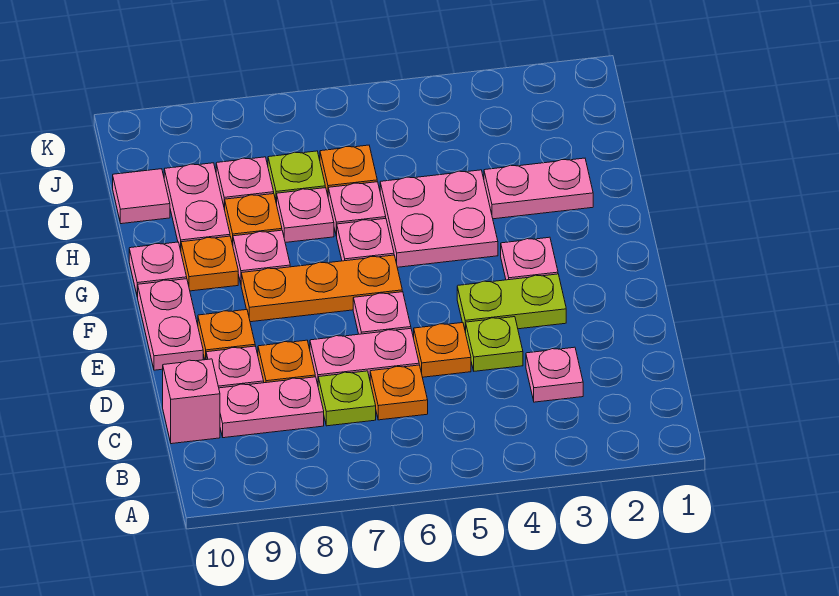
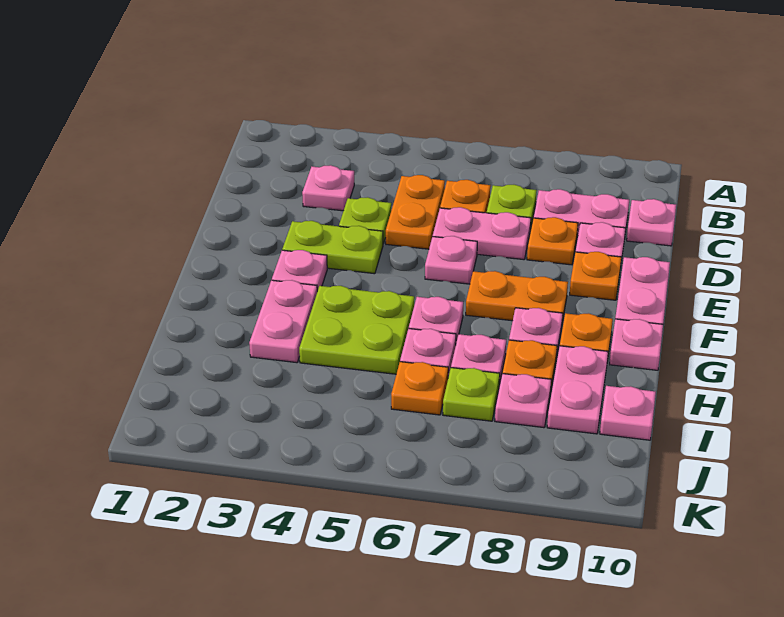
pink 1x1 brick [163,359,220,444] -> pink 1x1 plate [627,199,676,246]
orange 1x1 plate [414,323,471,377] -> orange 1x2 plate [386,175,445,249]
orange 1x3 plate [241,255,402,322] -> orange 1x2 plate [466,271,568,322]
pink 2x2 plate [380,170,498,267] -> lime 2x2 plate [299,286,414,374]
pink 1x2 plate [484,158,593,219] -> pink 1x2 plate turned to [249,280,317,363]
pink 1x1 tile [113,169,170,224] -> pink 1x1 plate [600,386,656,440]

